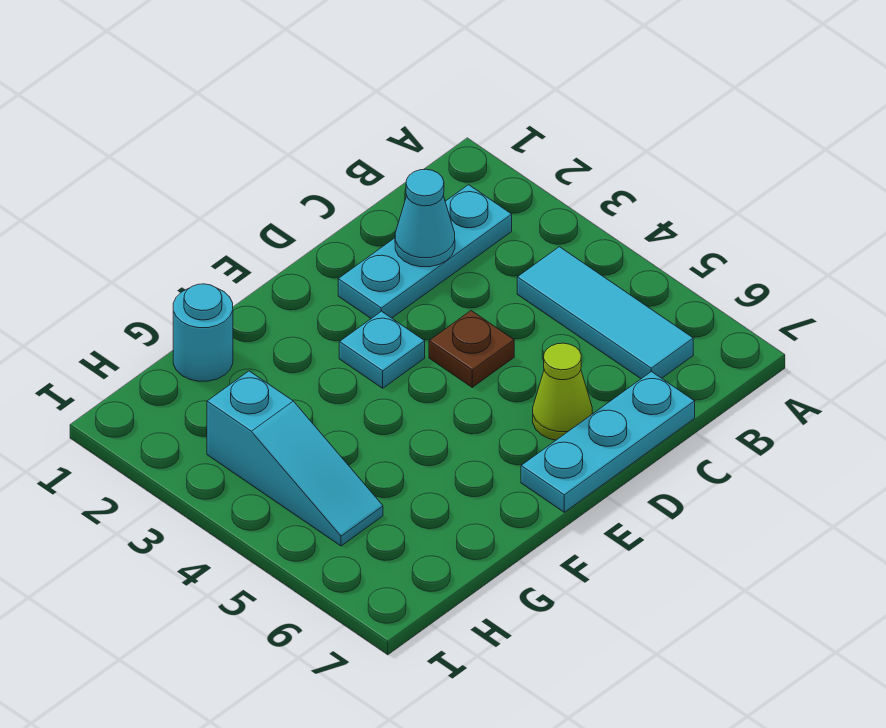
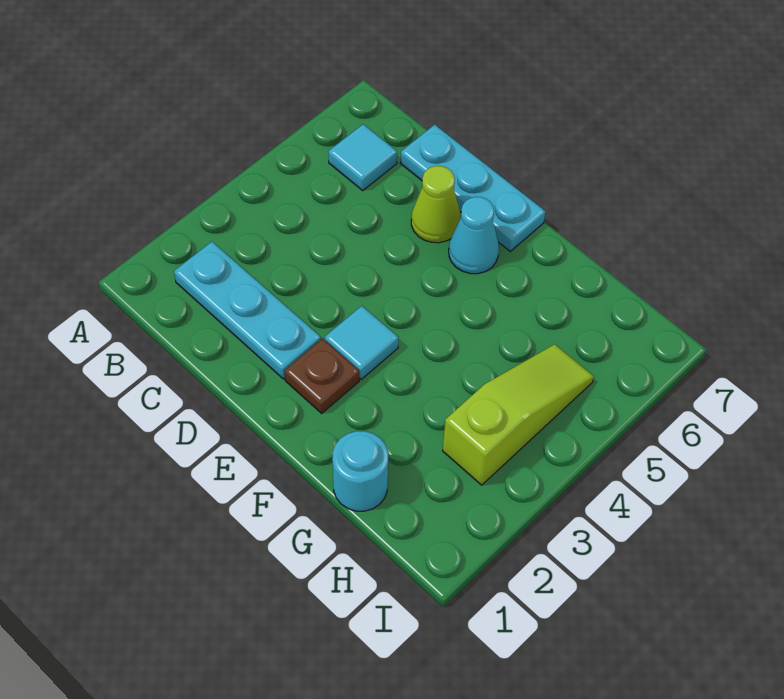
cyan 1x3 tile [517,247,693,379] -> cyan 1x1 tile [328,124,397,190]
cyan 1x1 cone [395,169,455,267] -> cyan 1x1 cone moved to [449,197,499,274]
brown 1x1 plate [429,311,514,387] -> brown 1x1 plate moved to [284,339,359,413]
cyan 1x1 plate [339,311,425,388] -> cyan 1x1 tile [325,306,399,379]
cyan 1x3 slope [207,371,383,546] -> lime 1x3 slope [443,344,594,485]

